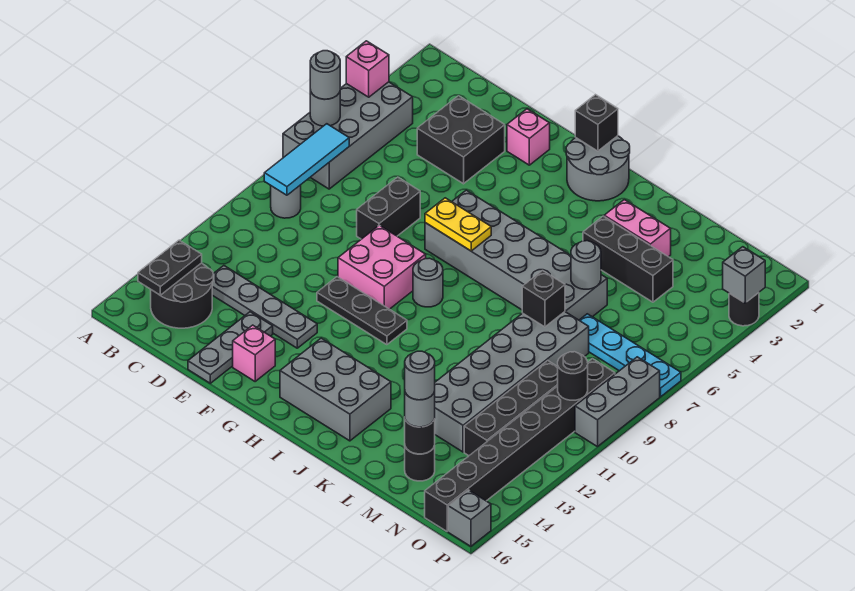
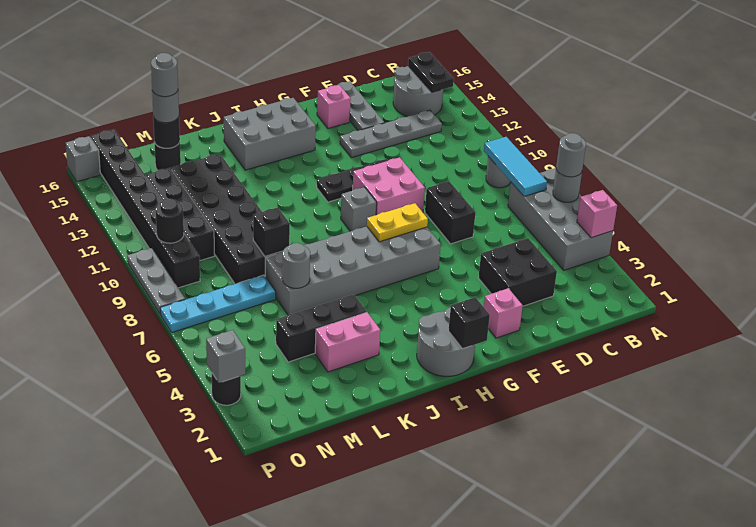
black 2x2 round brick [151,263,213,328] -> grey 2x2 round brick [393,66,443,117]
grey 1x1 round brick [413,258,443,307] -> grey 1x1 brick [341,187,377,231]
grey 2x6 brick [434,312,589,452] -> black 2x6 brick [171,154,283,284]
grey 1x3 brick [575,357,660,447] -> grey 1x3 plate [127,248,185,315]

